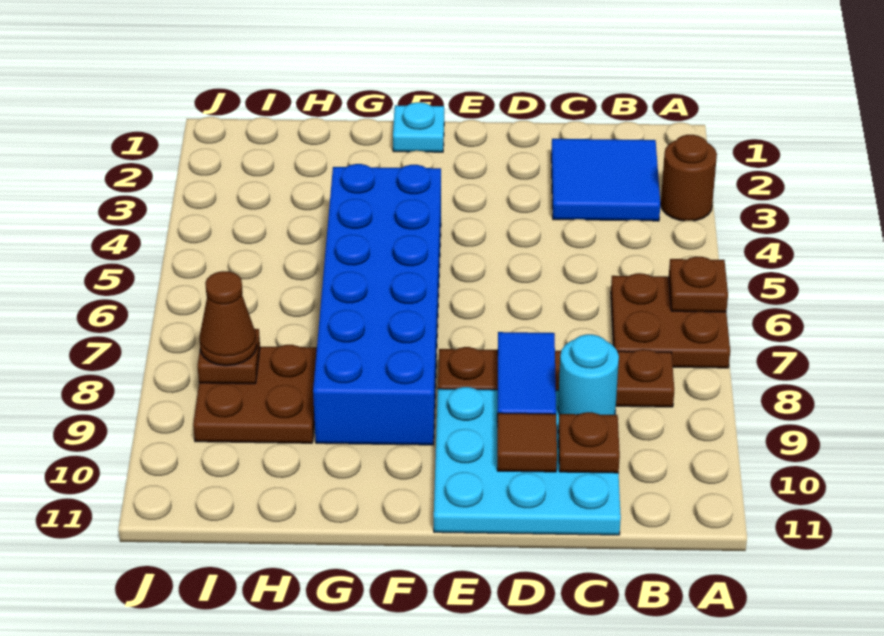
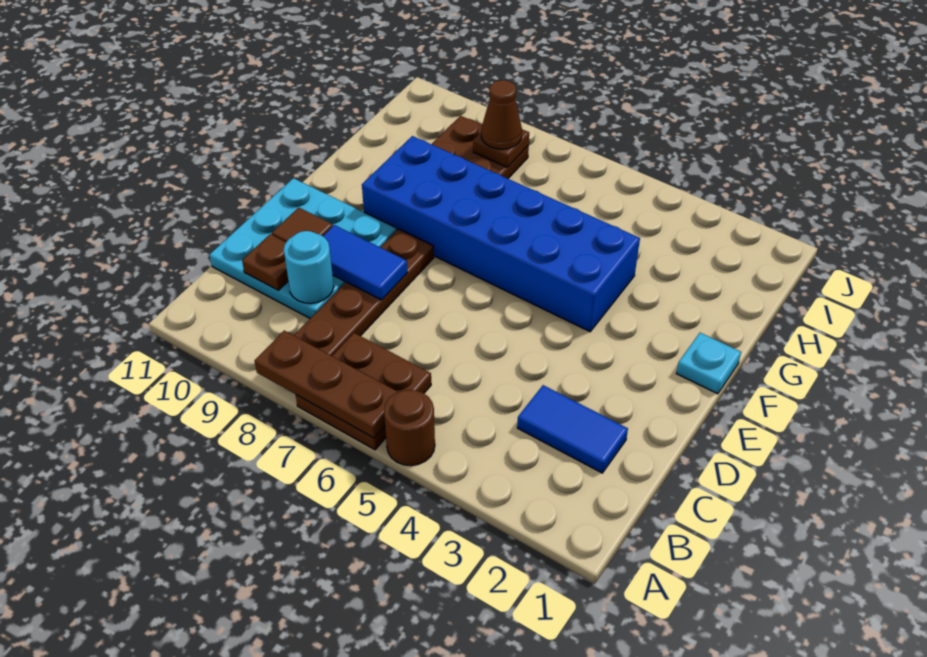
brown 1x1 round brick [661,135,717,221] -> brown 1x1 round brick moved to [384,390,435,466]
brown 1x1 plate [669,257,728,312] -> brown 1x3 plate [255,331,398,438]
blue 2x2 tile [551,139,660,221] -> blue 1x2 tile [517,385,628,473]

